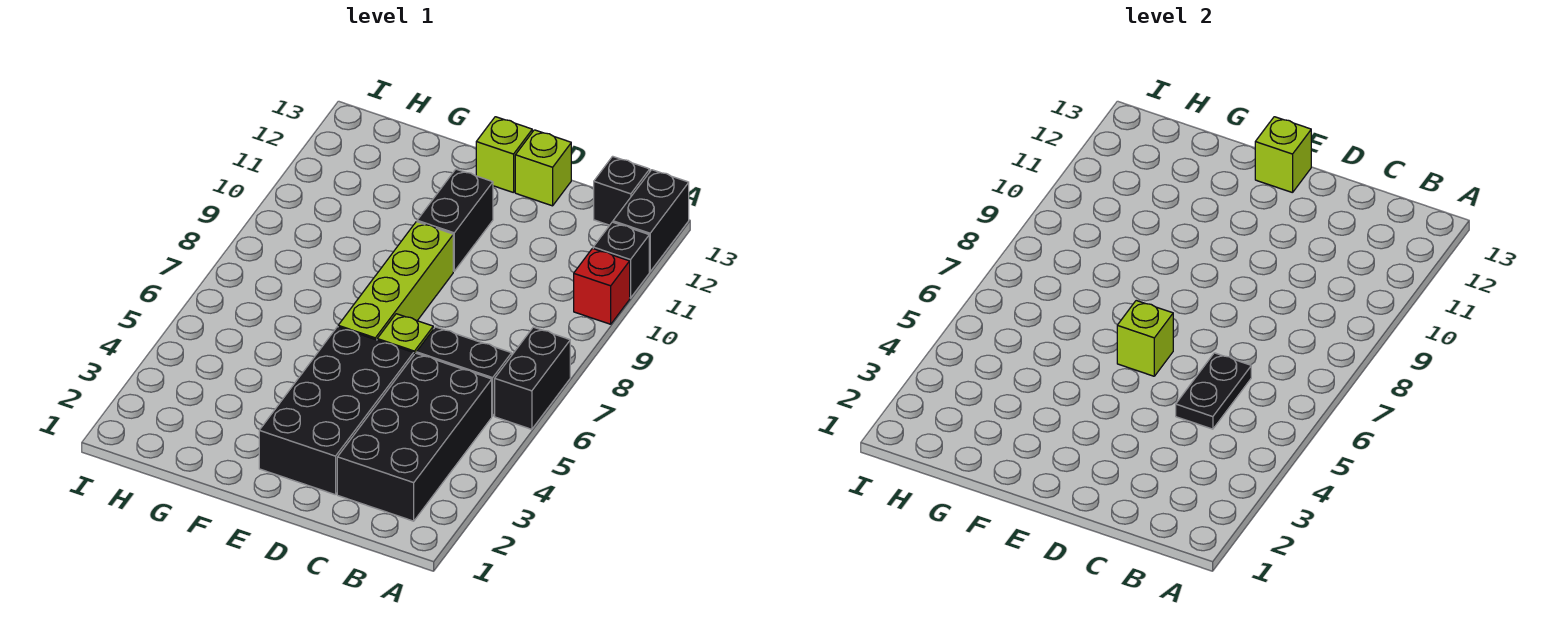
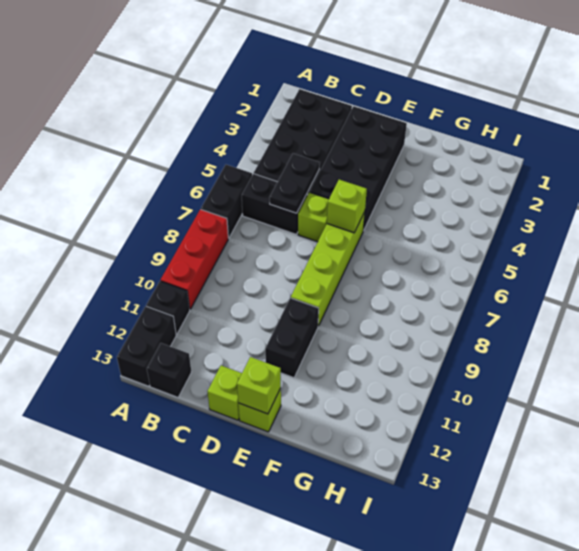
red 1x1 brick [574,248,630,324] -> red 1x3 brick [161,209,228,309]

